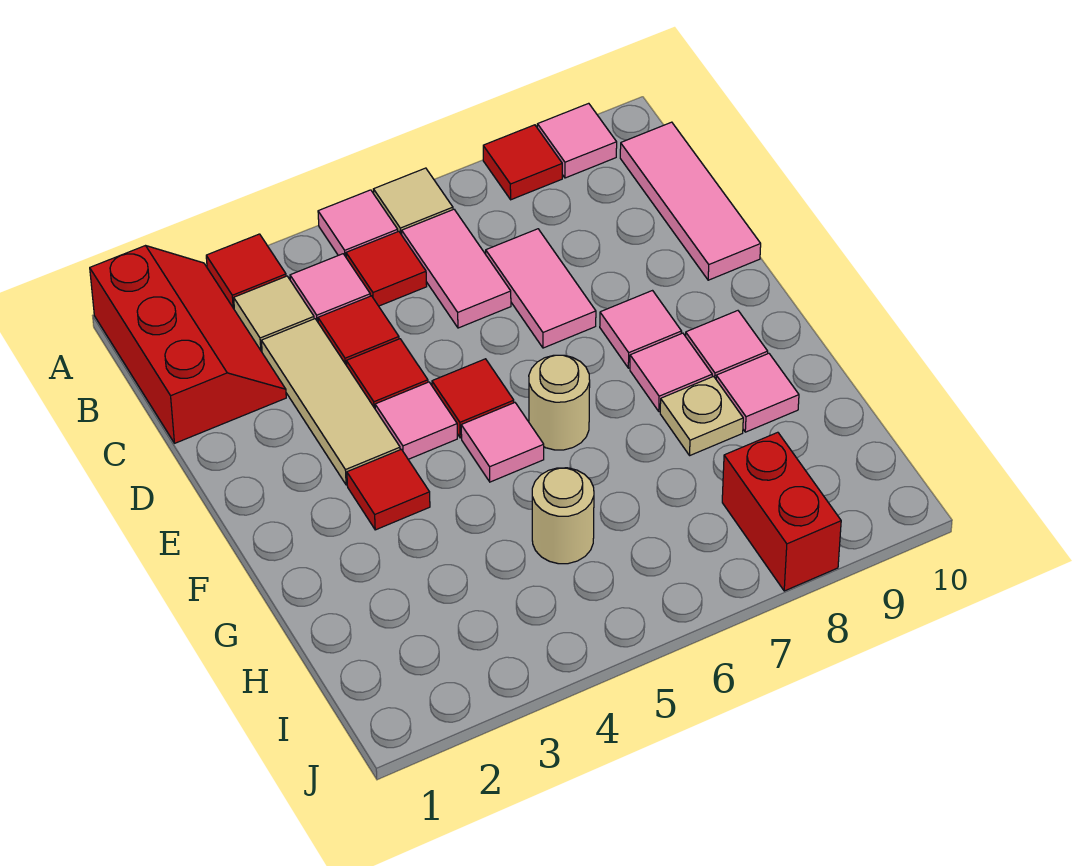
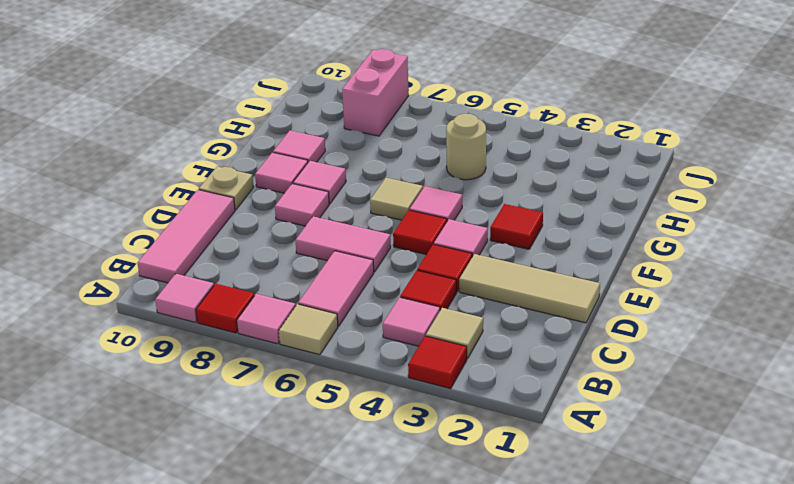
red 2x3 slope [90,246,286,443] -> none
pink 1x1 tile [318,190,398,257] -> pink 1x1 tile moved to [237,294,296,344]
red 1x1 tile [346,231,427,306] -> none
tan 1x3 tile [261,319,400,485] -> tan 1x3 tile turned to [459,254,600,323]
pink 1x2 tile [486,229,596,348] -> pink 1x2 tile turned to [295,216,391,272]
tan 1x1 round brick [529,355,590,450] -> tan 1x1 tile [370,178,423,220]
tan 1x1 plate [660,376,743,455] -> tan 1x1 plate moved to [199,167,254,210]
red 1x2 brick [722,432,841,591] -> pink 1x2 brick [342,49,409,136]

